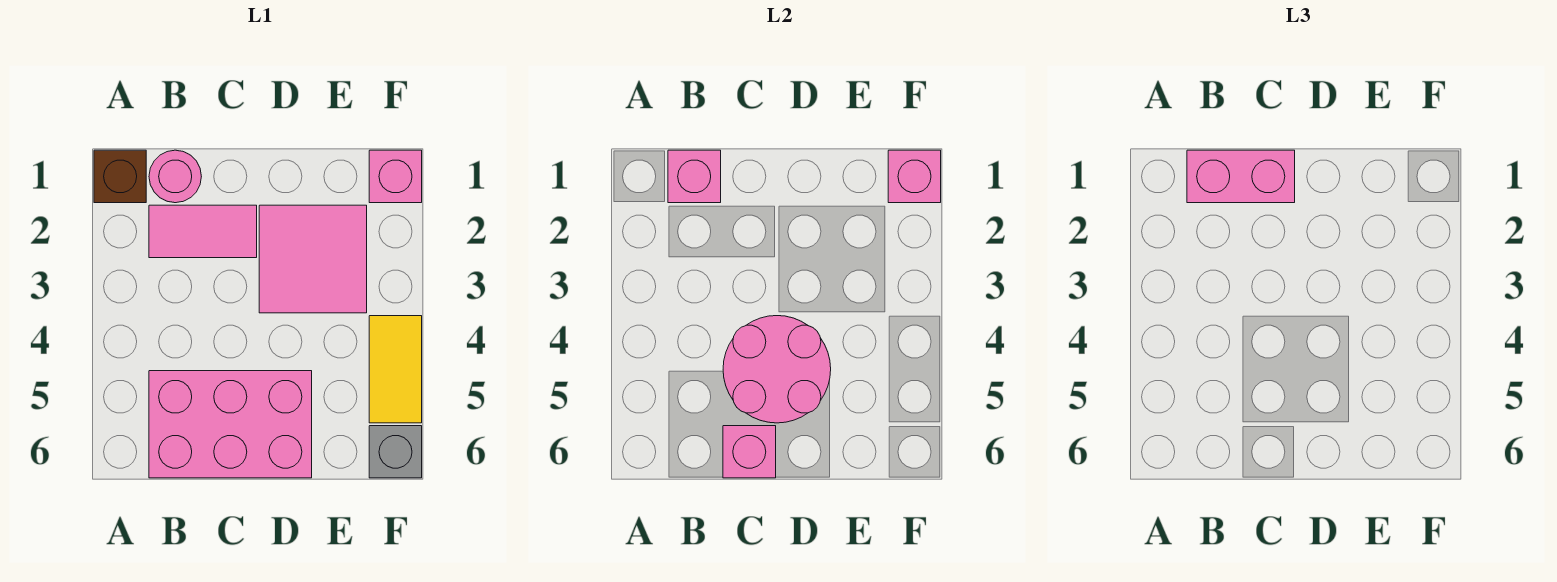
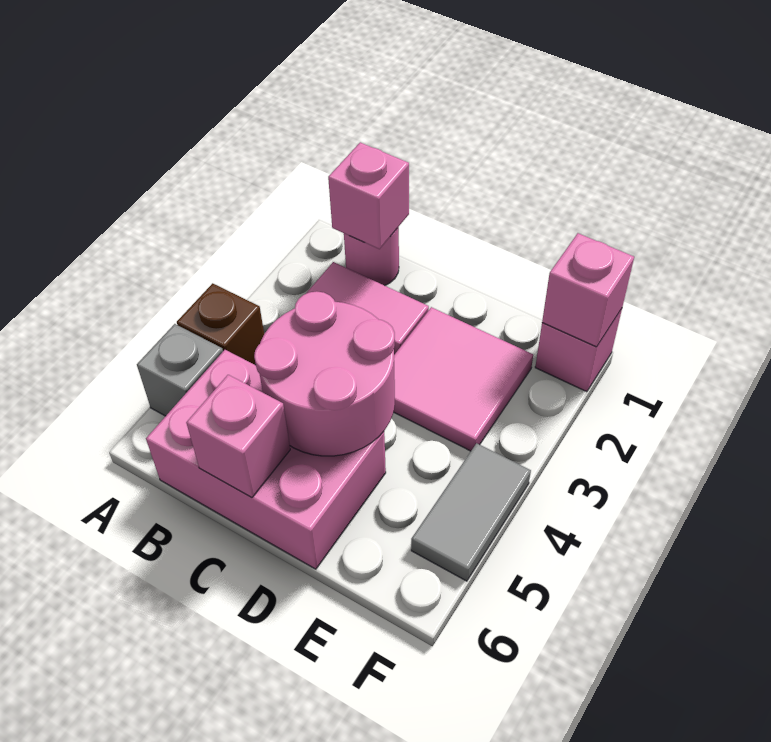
brown 1x1 brick [94,150,146,203] -> brown 1x1 brick moved to [177,283,264,365]
pink 1x2 brick [1187,150,1295,203] -> none
yellow 1x2 tile [369,316,422,423] -> grey 1x2 tile [411,443,531,581]
grey 1x1 brick [369,426,422,478] -> grey 1x1 brick moved to [137,324,223,416]

